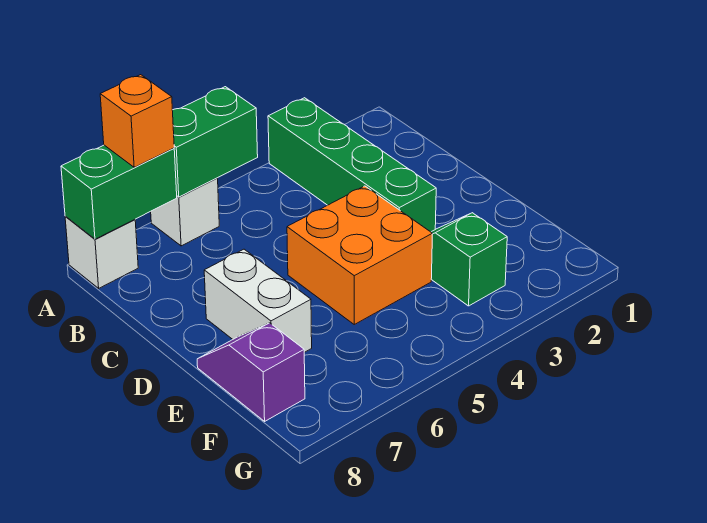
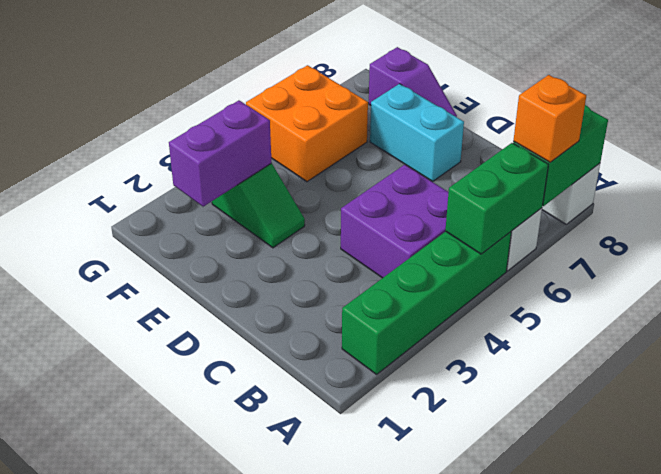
green 1x4 brick [268,98,436,232] -> green 1x4 brick turned to [342,231,511,374]
none -> purple 2x2 brick [341,165,449,278]
orange 2x2 brick [287,186,432,324] -> orange 2x2 brick moved to [246,65,368,182]
white 1x2 brick [204,249,312,352] -> cyan 1x2 brick [370,84,464,182]
none -> purple 1x2 brick [169,100,272,207]

